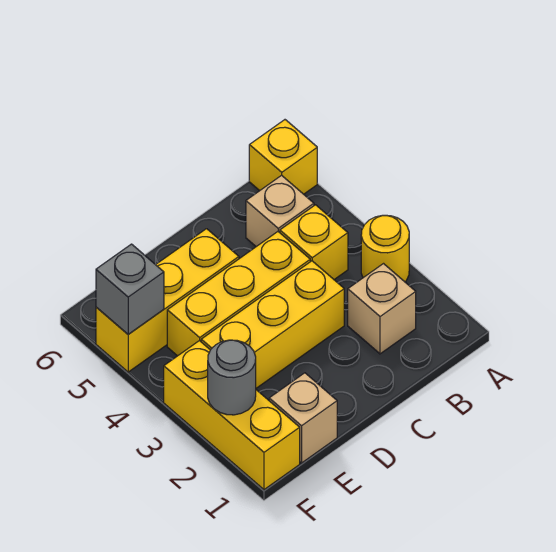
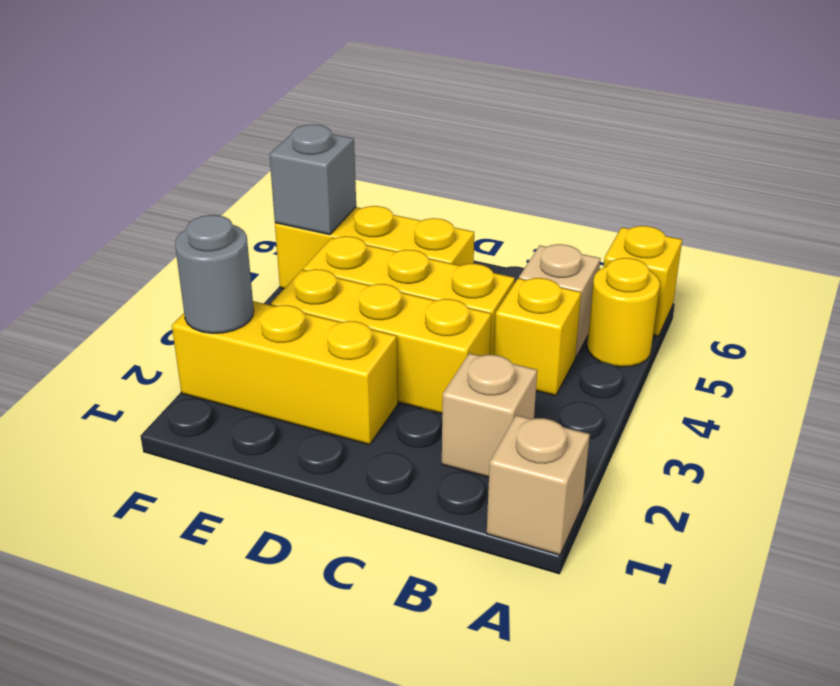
yellow 1x1 round brick [361,215,409,282] -> yellow 1x1 round brick moved to [587,258,660,367]
tan 1x1 brick [269,373,337,463] -> tan 1x1 brick moved to [487,415,590,555]
yellow 1x3 brick [164,341,300,490] -> yellow 1x3 brick turned to [172,301,398,445]

